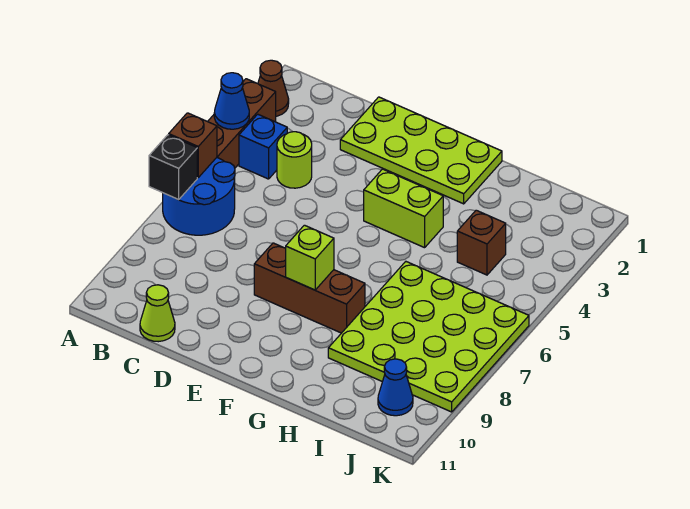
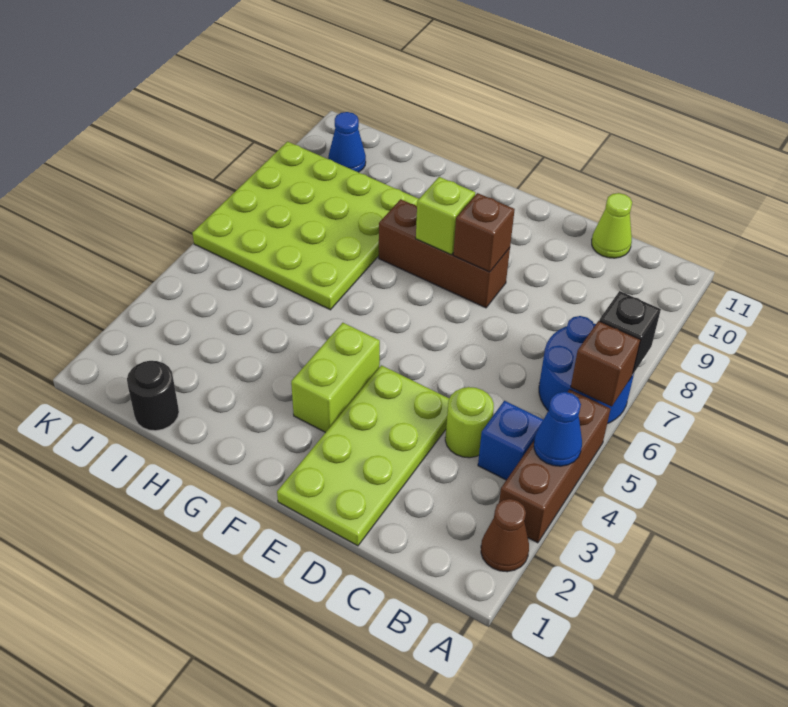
lime 2x4 plate [340,97,502,204] -> lime 2x4 plate turned to [277,365,449,546]
lime 1x2 brick [364,169,443,248] -> lime 1x2 brick turned to [291,323,380,433]
none -> black 1x1 round brick [127,361,179,431]
brown 1x1 brick [457,210,506,275] -> brown 1x1 brick moved to [453,193,515,272]

